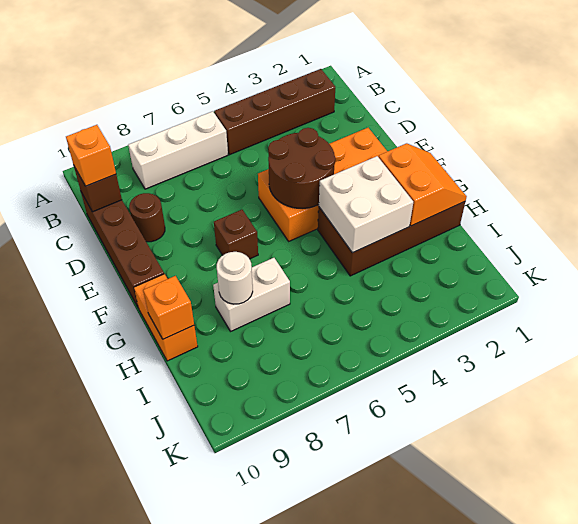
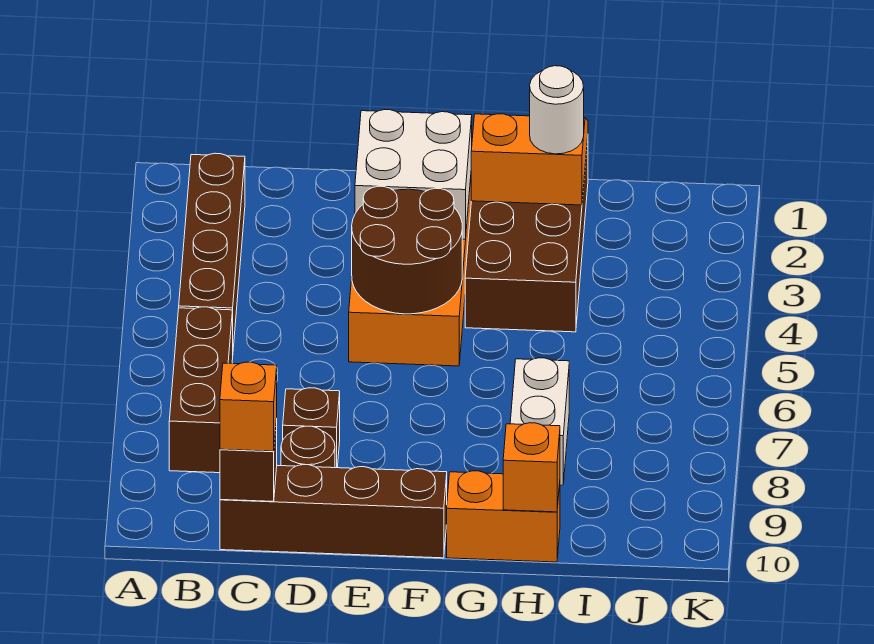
white 1x3 brick [128,111,228,189] -> brown 1x3 brick [169,307,233,473]
brown 1x1 brick [214,210,258,259] -> brown 1x1 brick moved to [283,388,340,468]
white 2x2 brick [319,156,413,253] -> white 2x2 brick moved to [355,110,472,239]
white 1x1 round brick [217,252,253,304] -> white 1x1 round brick moved to [530,66,584,154]

